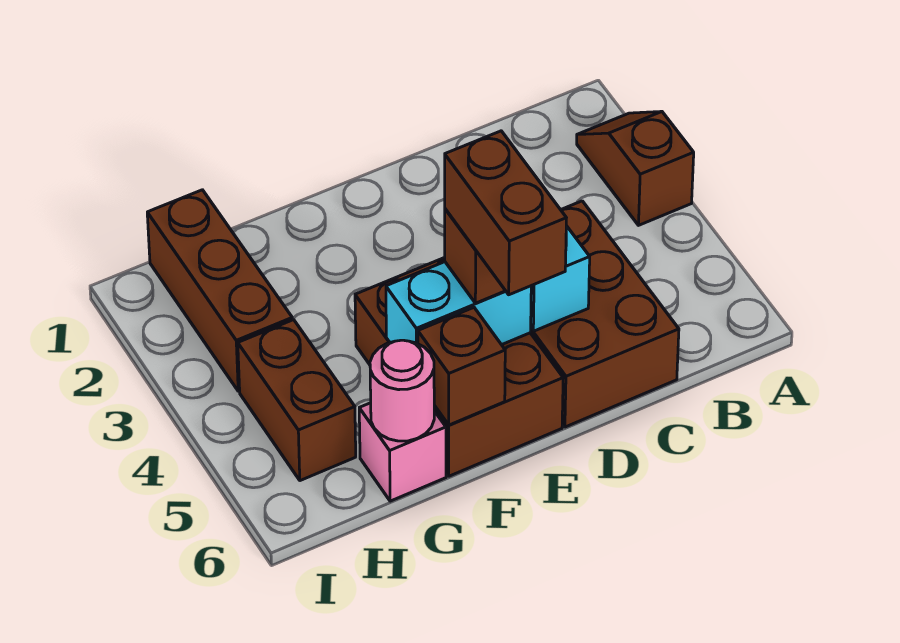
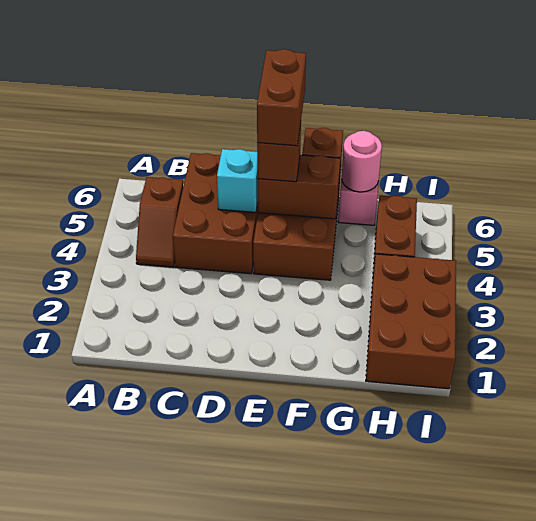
brown 1x2 slope [577,111,694,225] -> brown 1x2 slope moved to [136,177,183,267]
cyan 1x2 brick [386,262,531,345] -> brown 1x2 brick [257,155,340,219]
brown 1x3 brick [147,190,292,391] -> brown 2x3 brick [366,254,456,389]

